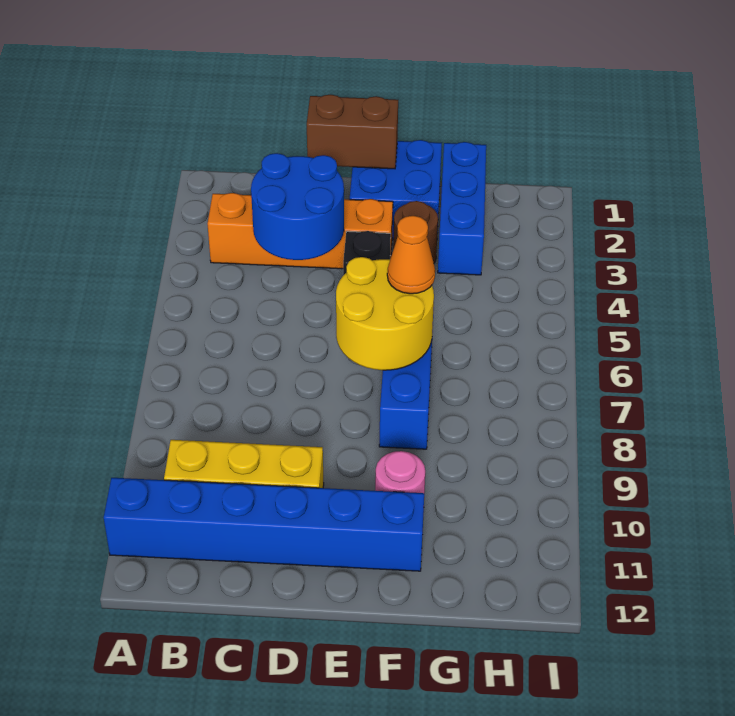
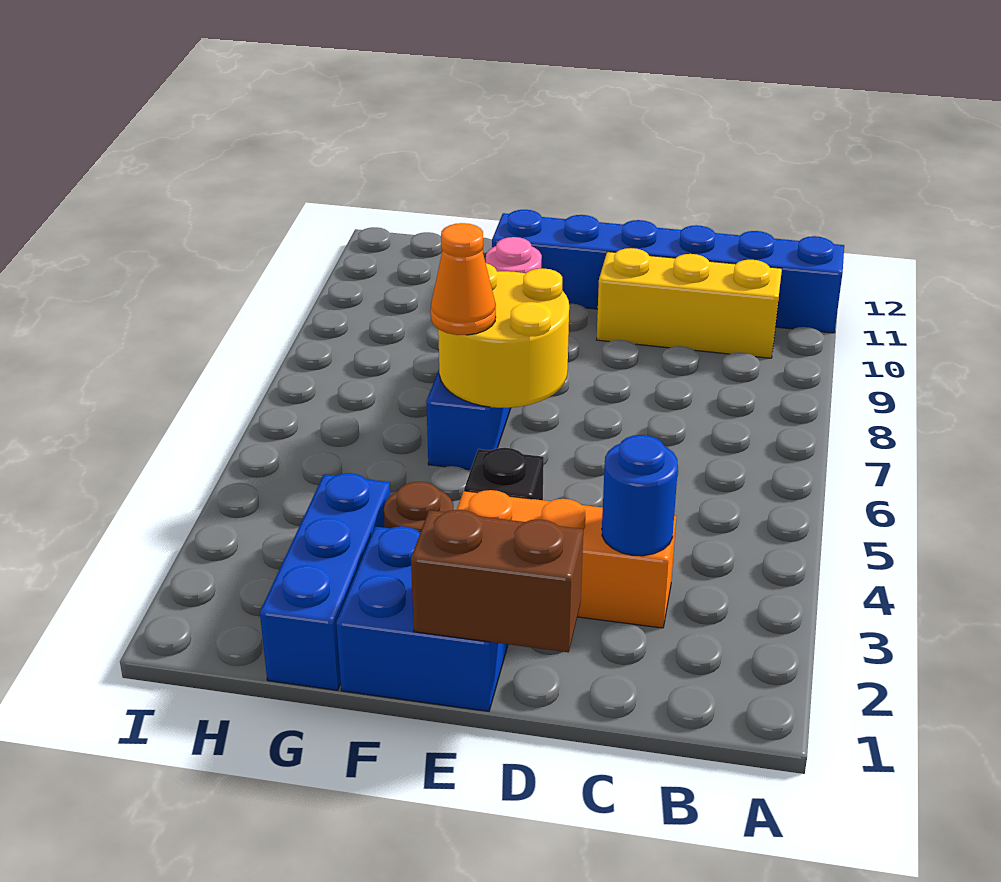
orange 1x4 brick [208,193,393,269] -> orange 1x3 brick [457,490,676,628]
blue 2x2 round brick [251,153,344,260] -> blue 1x1 round brick [602,435,678,556]

